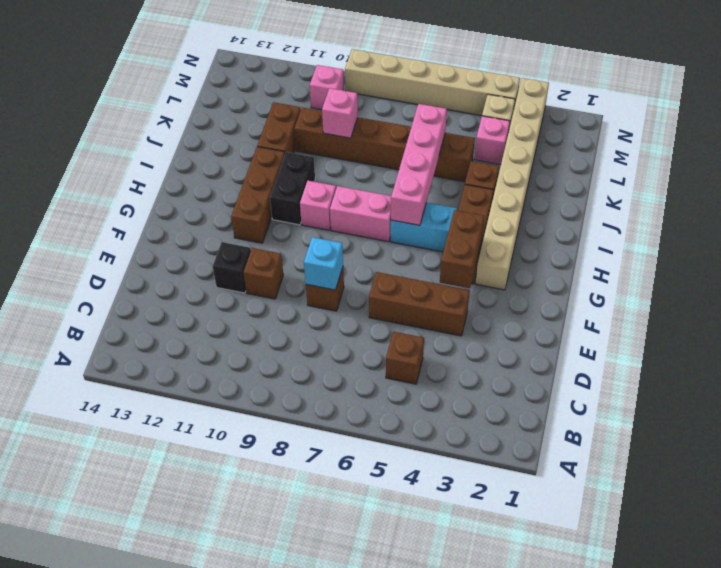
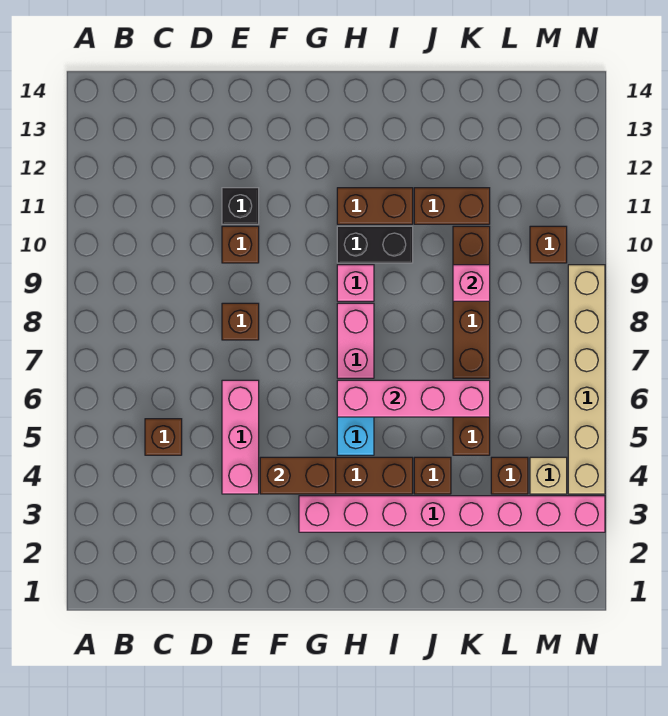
brown 1x3 brick [369,272,470,336] -> pink 1x3 brick [222,380,259,494]
cyan 1x1 brick [304,237,343,290] -> none
tan 1x8 brick [476,78,549,290] -> pink 1x8 brick [299,496,605,532]
brown 1x3 brick [231,147,285,243] -> brown 1x2 brick [337,188,413,224]
pink 1x1 brick [474,116,510,165] -> brown 1x1 brick [491,457,528,494]
pink 1x1 brick [310,65,344,110] -> brown 1x1 brick [530,226,567,263]

